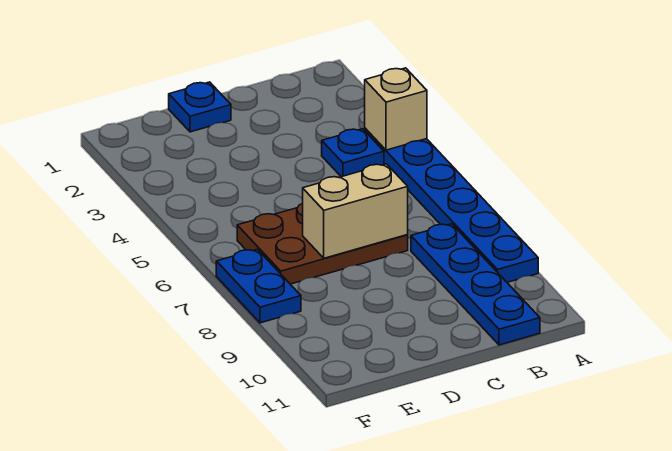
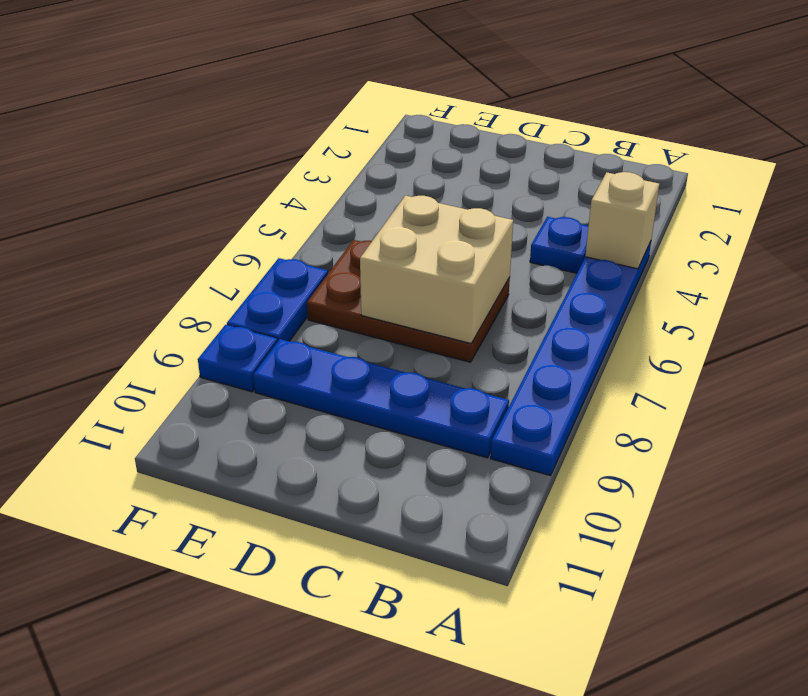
blue 1x4 plate [411,224,540,345] -> blue 1x4 plate turned to [253,339,509,458]
tan 1x2 brick [303,164,408,258] -> tan 2x2 brick [360,196,513,344]
blue 1x1 plate [169,82,231,132] -> blue 1x1 plate moved to [198,325,277,392]

